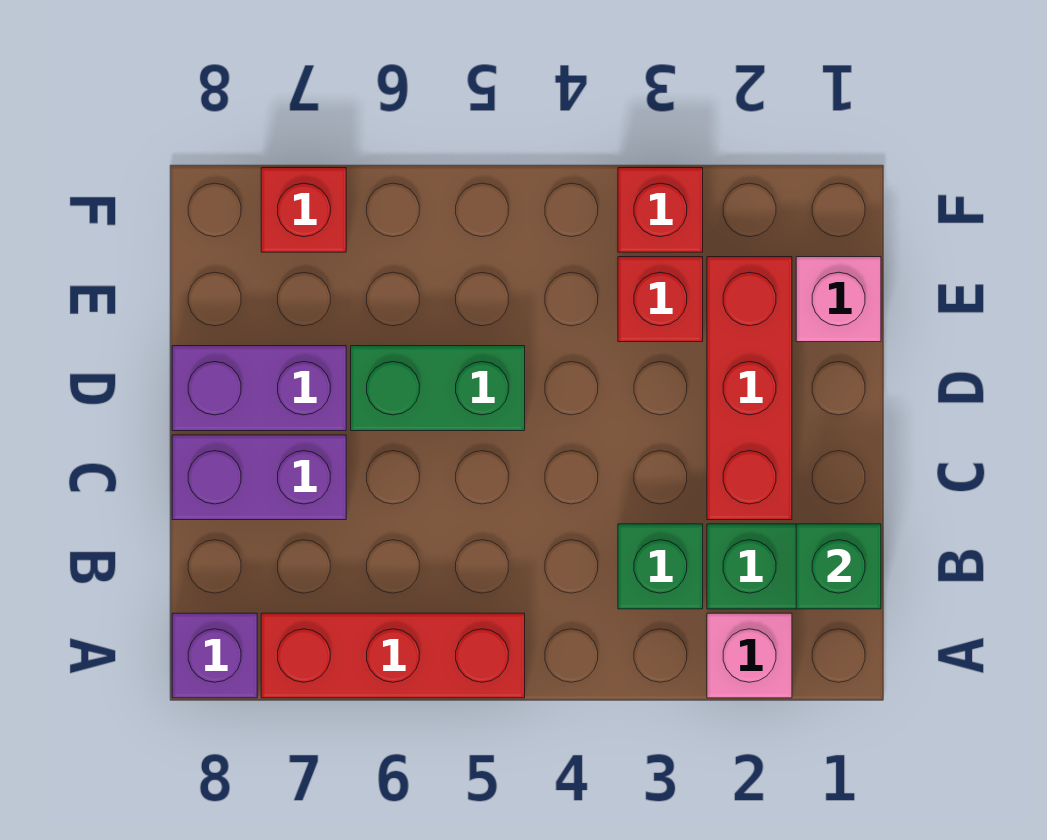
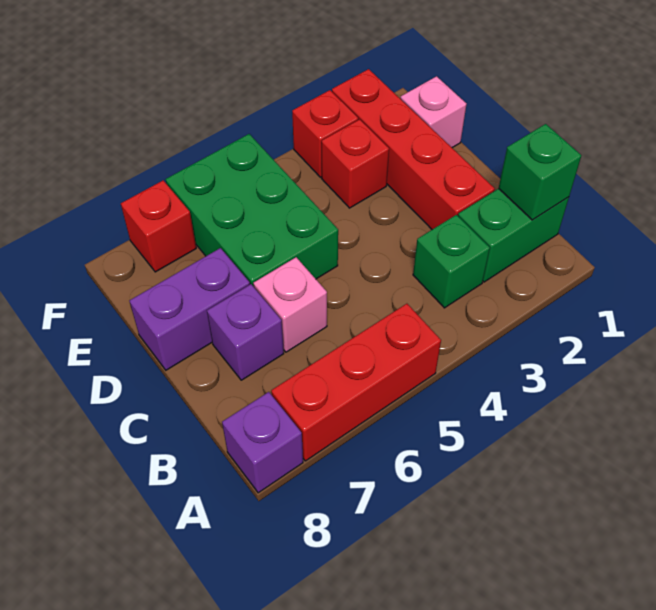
pink 1x1 brick [707,613,792,698] -> pink 1x1 brick moved to [253,257,327,352]
red 1x3 brick [707,257,792,520] -> red 1x4 brick [332,69,495,229]
purple 1x2 brick [172,435,346,520] -> purple 1x1 brick [207,284,284,380]
green 1x2 brick [351,346,525,431] -> green 2x3 brick [166,134,338,287]

